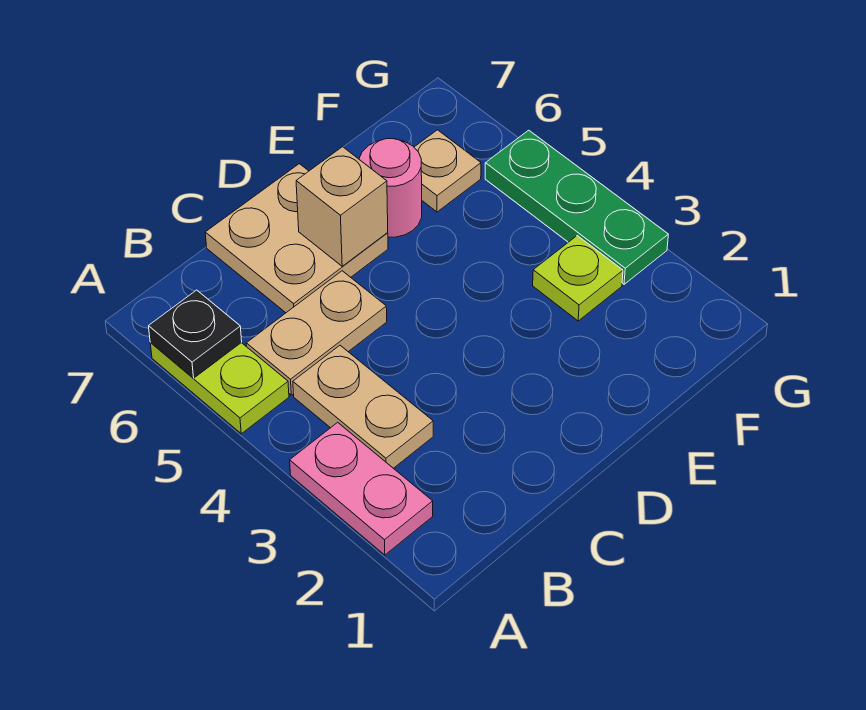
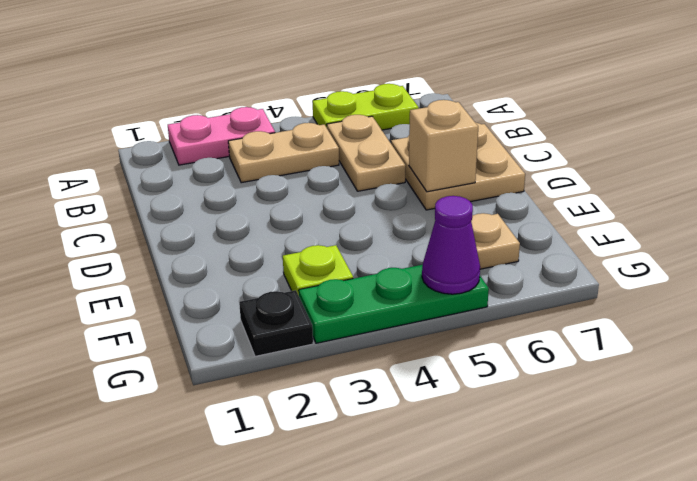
black 1x1 plate [149,290,242,378] -> black 1x1 plate moved to [239,290,313,356]
pink 1x1 round brick [359,139,422,237] -> none
none -> purple 1x1 cone [422,196,480,294]

